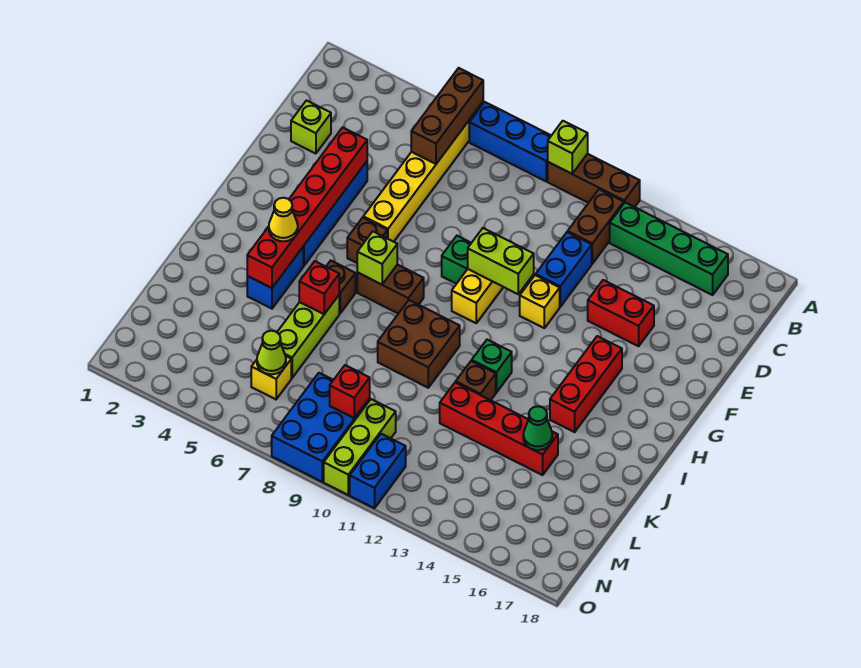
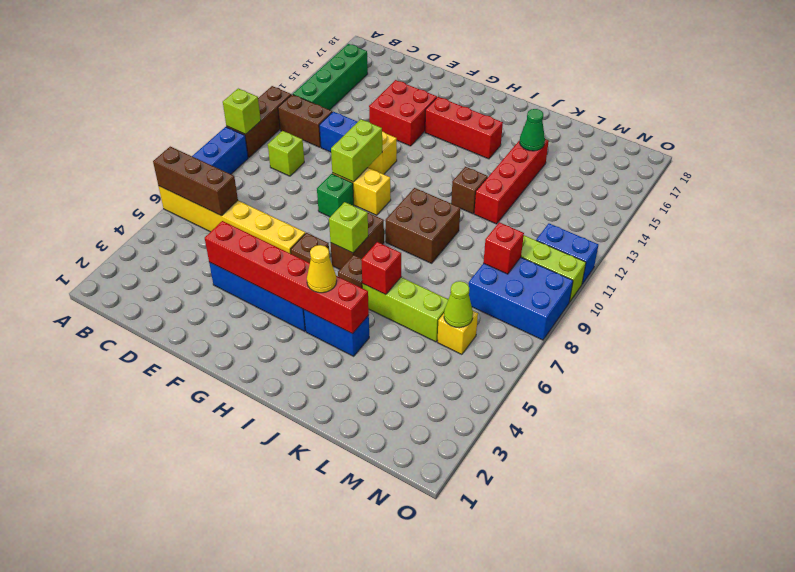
lime 1x1 brick [291,101,331,154] -> lime 1x1 brick moved to [268,131,304,176]
red 1x2 brick [588,280,654,346] -> red 2x2 brick [369,80,437,146]
green 1x1 brick [472,340,512,393] -> none

